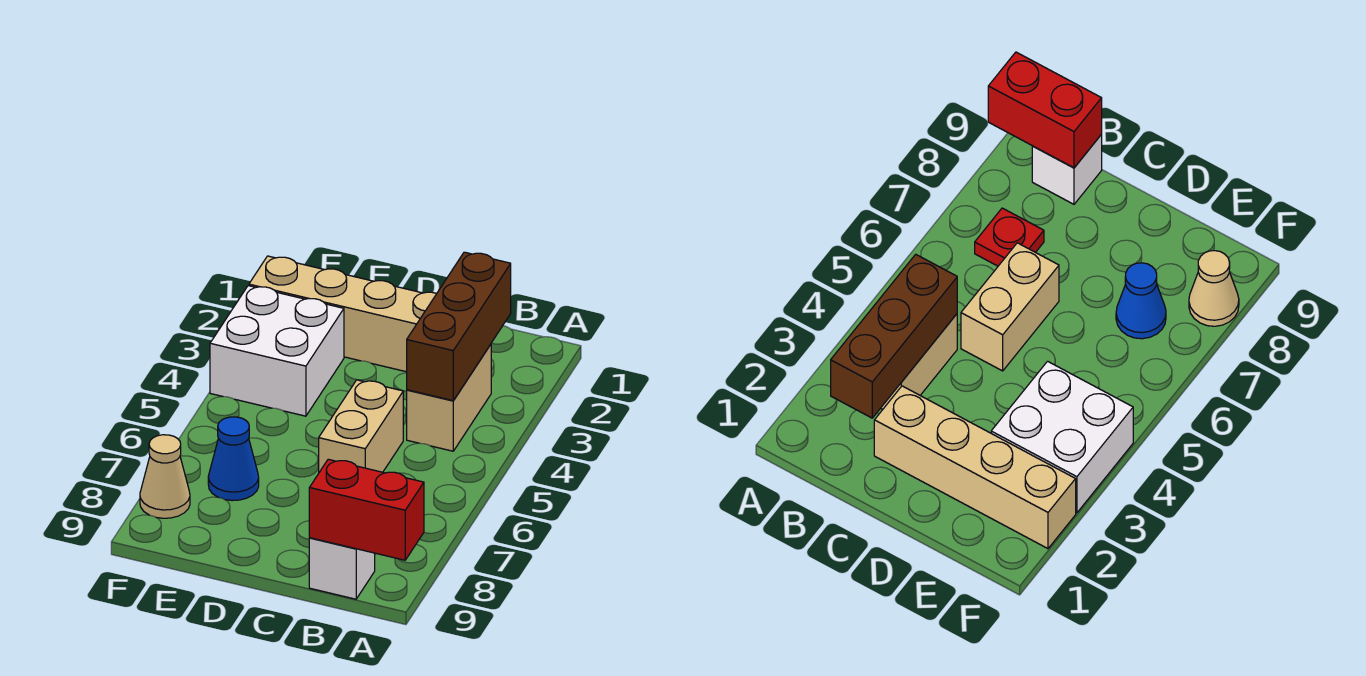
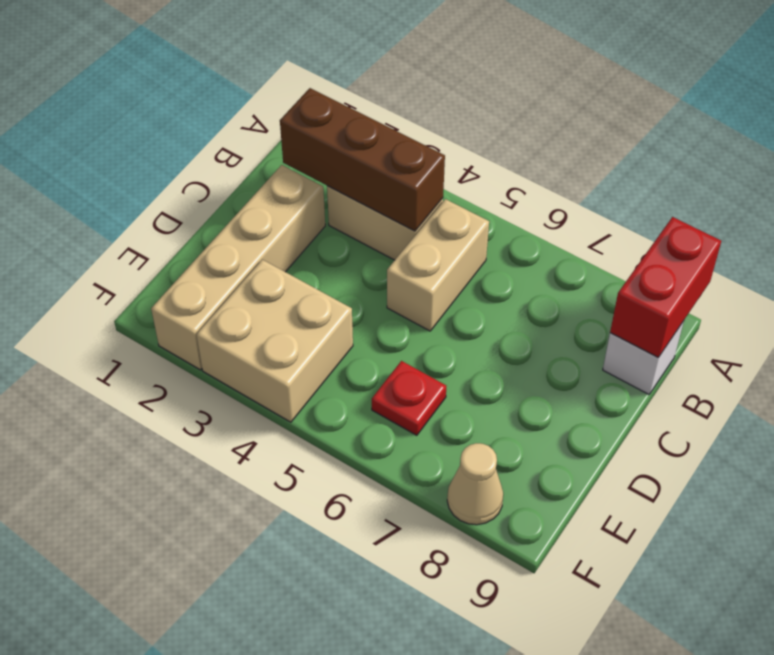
red 1x1 plate [975,208,1044,266] -> red 1x1 plate moved to [372,361,446,435]
tan 1x2 brick [319,380,403,472] -> tan 1x2 brick turned to [387,199,489,331]
white 2x2 brick [210,286,344,416] -> tan 2x2 brick [196,260,353,422]
blue 1x1 cone [208,417,259,501] -> none

